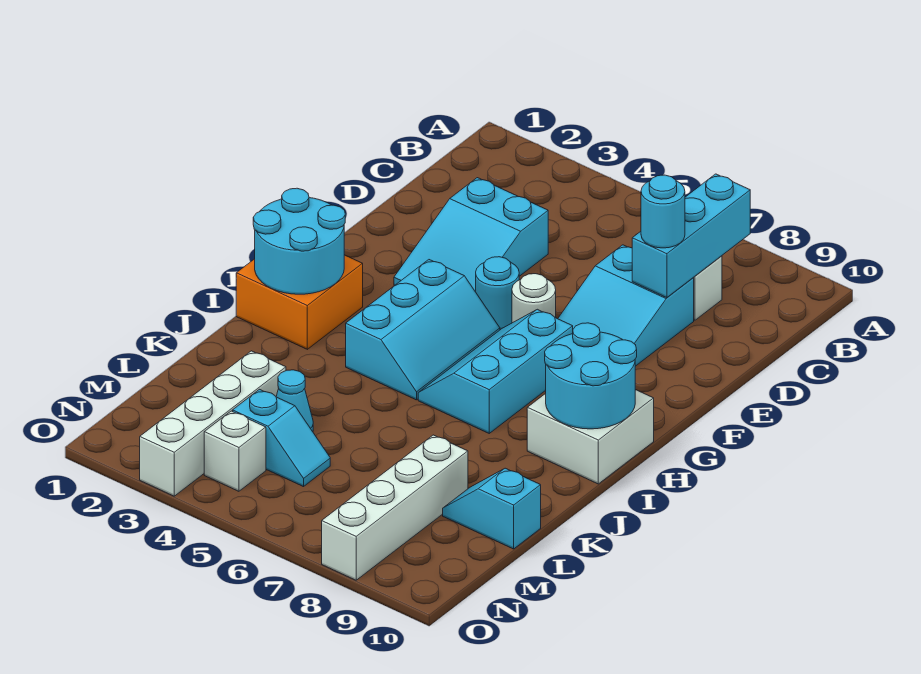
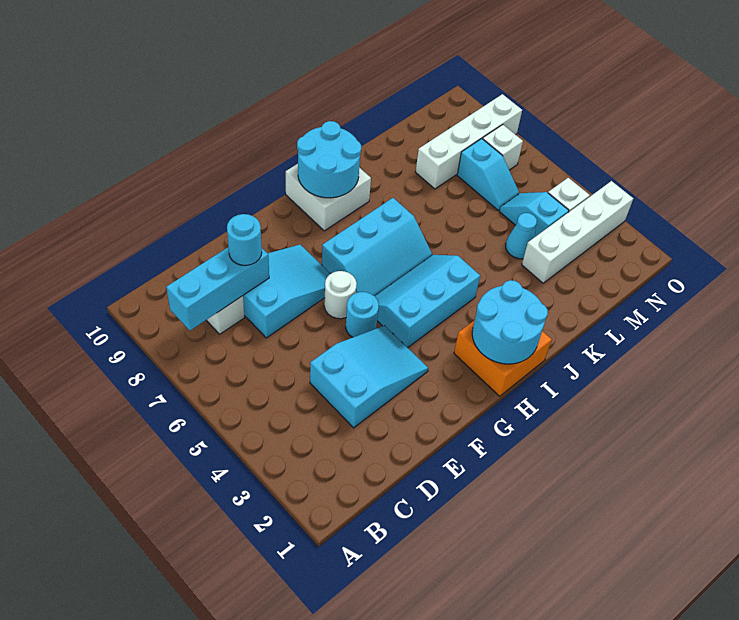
cyan 1x2 slope [443,468,541,549] -> cyan 1x2 slope moved to [457,139,519,210]
none -> white 1x1 brick [483,125,523,170]

